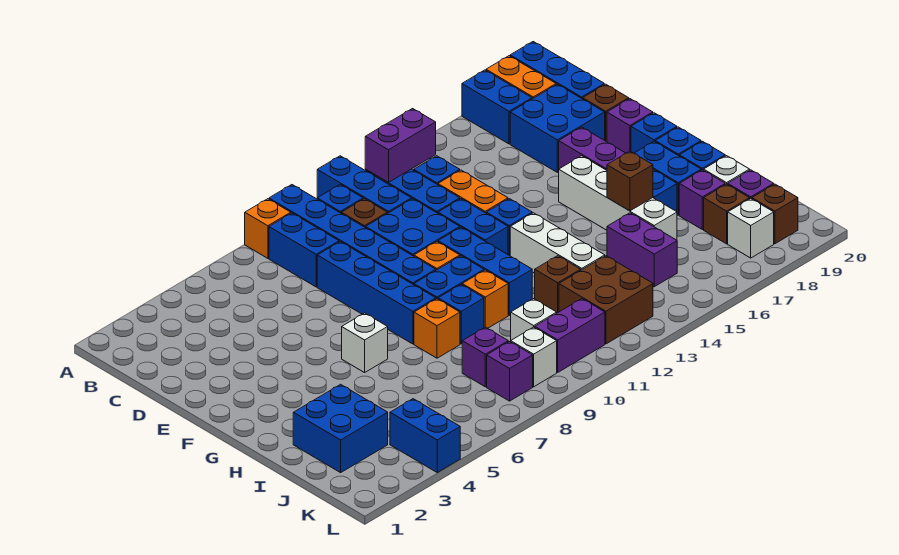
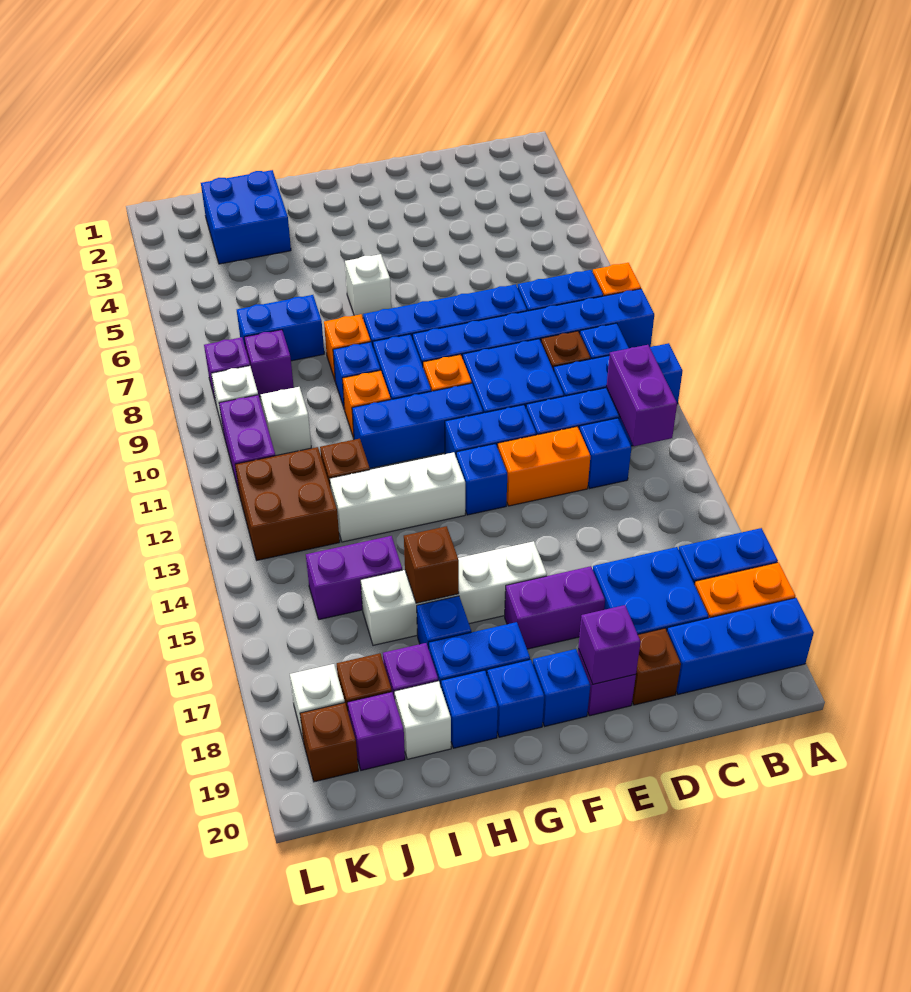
none -> purple 1x1 brick [578,605,641,684]
blue 1x2 brick [390,399,460,472] -> blue 1x2 brick moved to [237,295,324,361]

